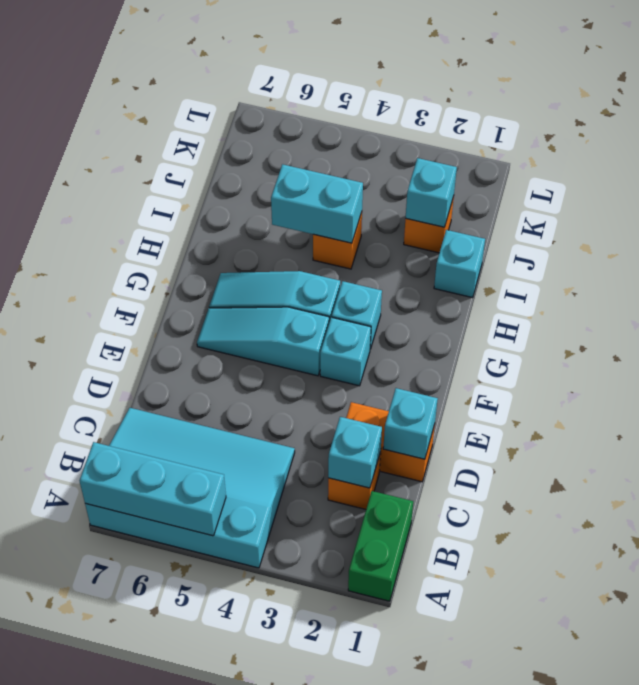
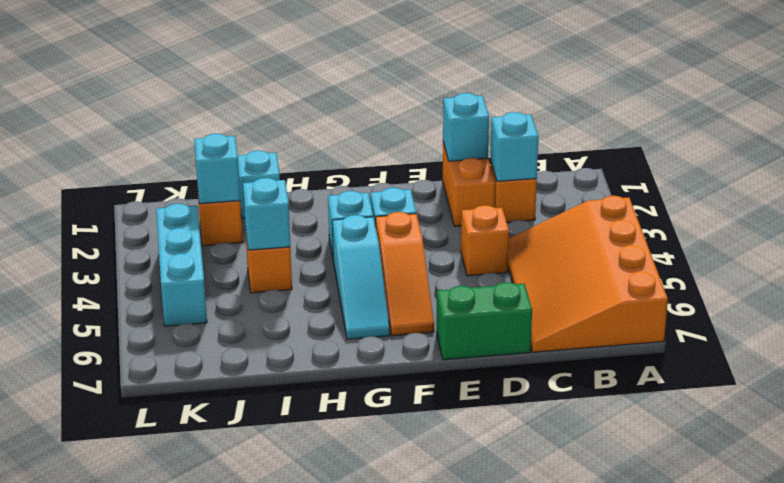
green 1x2 brick [348,491,413,601] -> green 1x2 brick moved to [437,282,532,360]
cyan 3x4 slope [85,408,295,568] -> orange 3x4 slope [508,196,668,352]
cyan 1x3 brick [80,442,226,536] -> cyan 1x3 brick moved to [156,204,207,326]
none -> orange 1x1 brick [461,205,509,276]
cyan 1x3 slope [197,307,329,376] -> orange 1x3 slope [376,212,434,336]
cyan 1x2 brick [271,164,363,243] -> cyan 1x1 brick [243,178,290,250]

